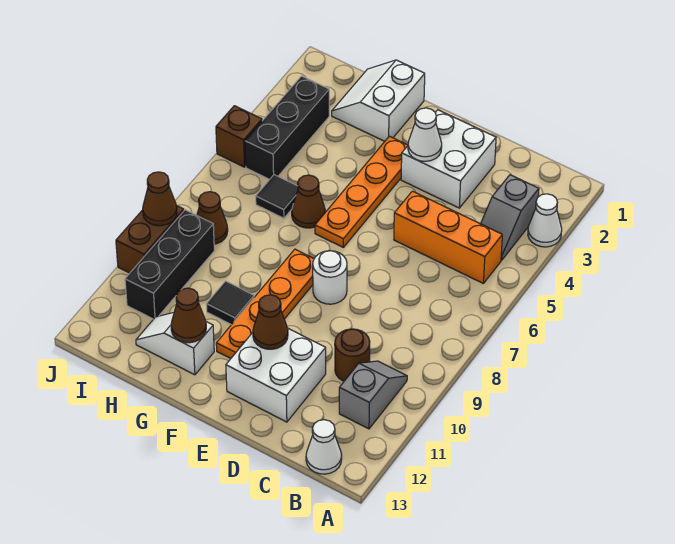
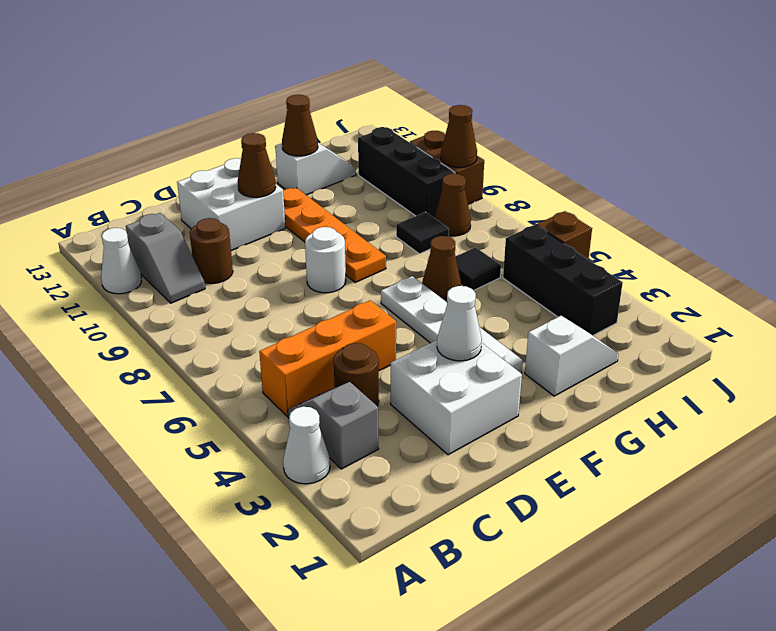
white 1x1 cone [306,420,342,474] -> white 1x1 cone moved to [101,228,141,294]
none -> brown 1x1 round brick [334,343,379,406]
orange 1x4 plate [315,136,408,247] -> white 1x4 plate [381,276,523,374]
white 2x2 slope [332,60,425,141] -> white 1x2 slope [525,316,618,396]
black 1x1 tile [206,281,254,325] -> black 1x1 tile moved to [396,212,449,254]

